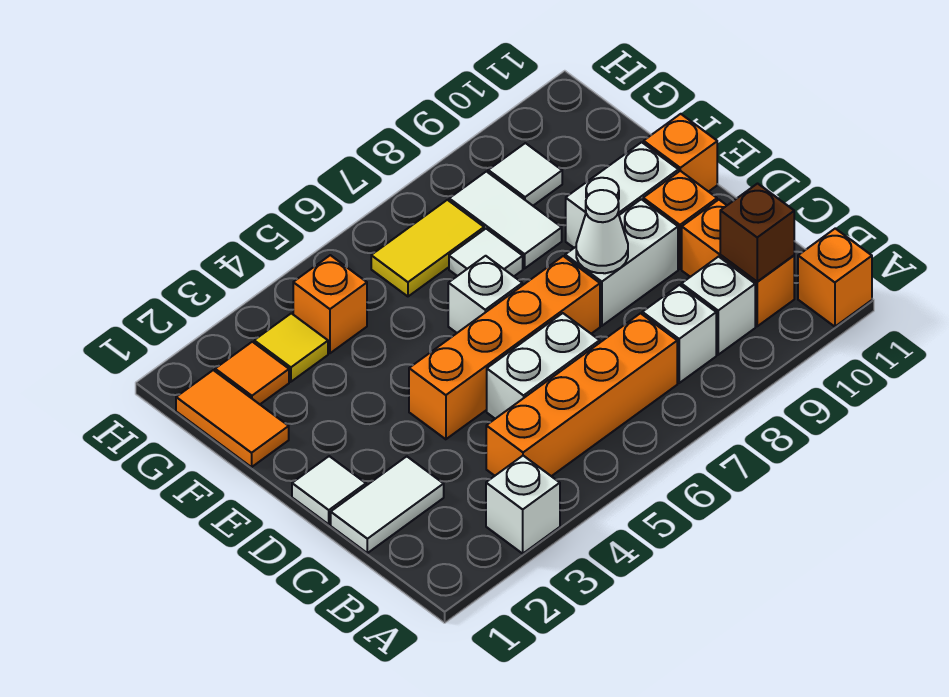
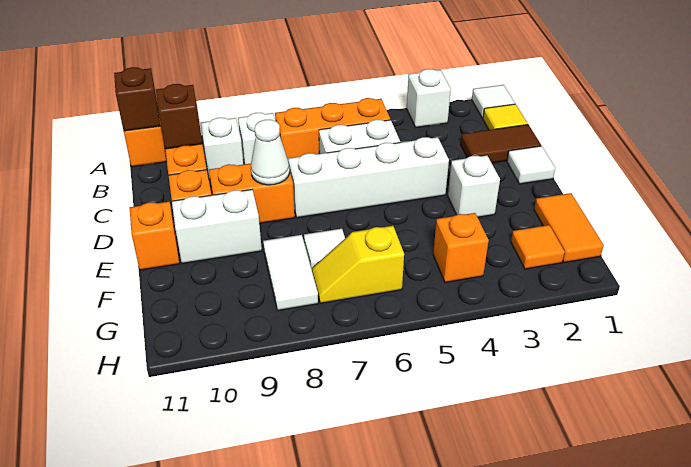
none -> brown 1x1 brick [114,67,160,131]
orange 1x4 brick [486,313,677,476] -> orange 1x3 brick [275,98,390,159]
white 1x2 tile [331,456,444,553] -> brown 1x2 tile [461,125,541,163]
orange 1x4 brick [409,256,600,439] -> white 1x4 brick [288,137,449,218]
white 1x2 brick [565,199,678,326] -> orange 1x2 brick [209,164,295,223]
white 1x1 brick [448,256,522,333] -> white 1x1 brick moved to [448,156,500,217]
yellow 1x1 tile [254,313,328,382] -> yellow 1x1 tile moved to [483,104,528,130]
yellow 1x2 tile [371,200,484,296] -> yellow 1x2 slope [312,226,404,303]
white 1x1 tile [488,143,562,206] -> white 1x1 tile moved to [472,85,515,118]

